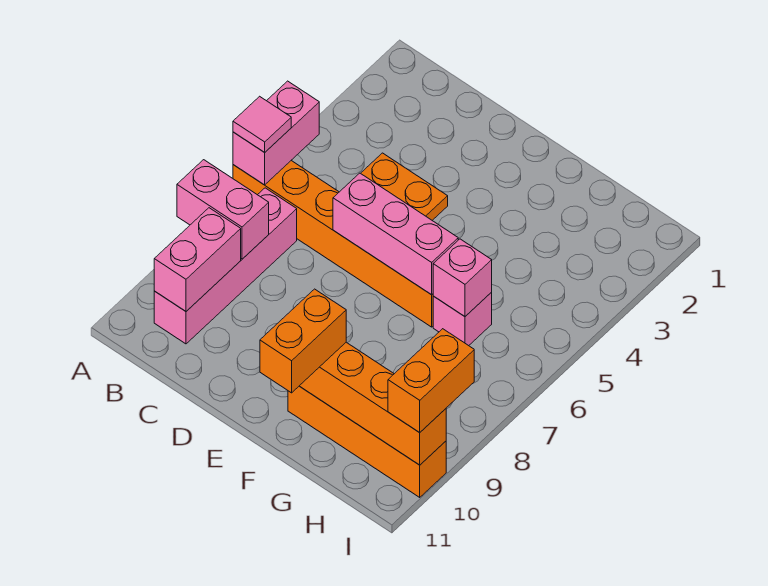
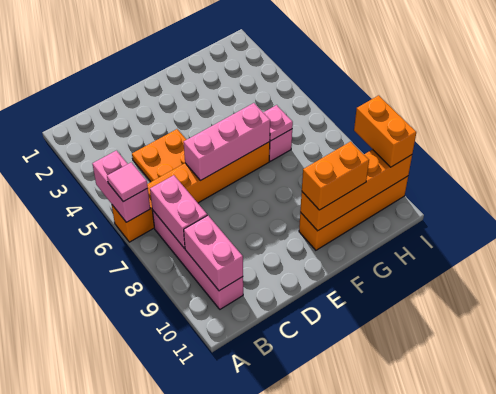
pink 1x2 brick [177,160,269,259] -> pink 1x2 brick turned to [150,175,207,249]
orange 1x2 brick [260,289,346,393] -> orange 1x2 brick turned to [302,142,369,210]
pink 1x1 brick [433,239,492,316] -> pink 1x1 plate [263,105,293,141]

